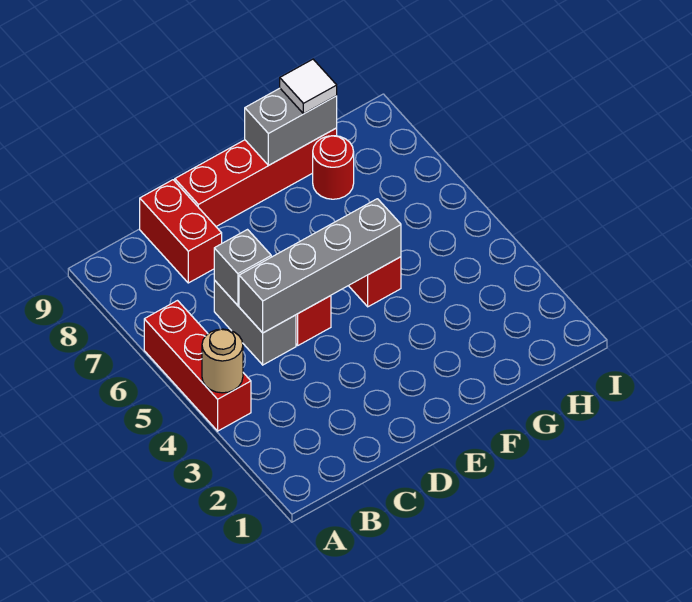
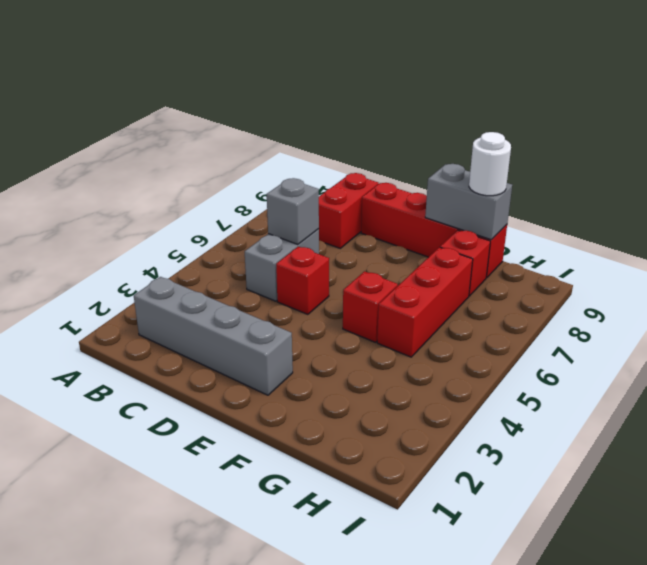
red 1x3 brick [144,301,251,431] -> red 1x3 brick moved to [377,247,473,357]
tan 1x1 round brick [202,329,243,393] -> none
grey 1x4 brick [239,199,401,333] -> grey 1x4 brick moved to [134,277,293,395]
red 1x1 round brick [313,136,354,199] -> red 1x1 brick [440,230,490,296]
white 1x1 tile [280,59,337,114] -> white 1x1 round brick [469,132,511,196]

